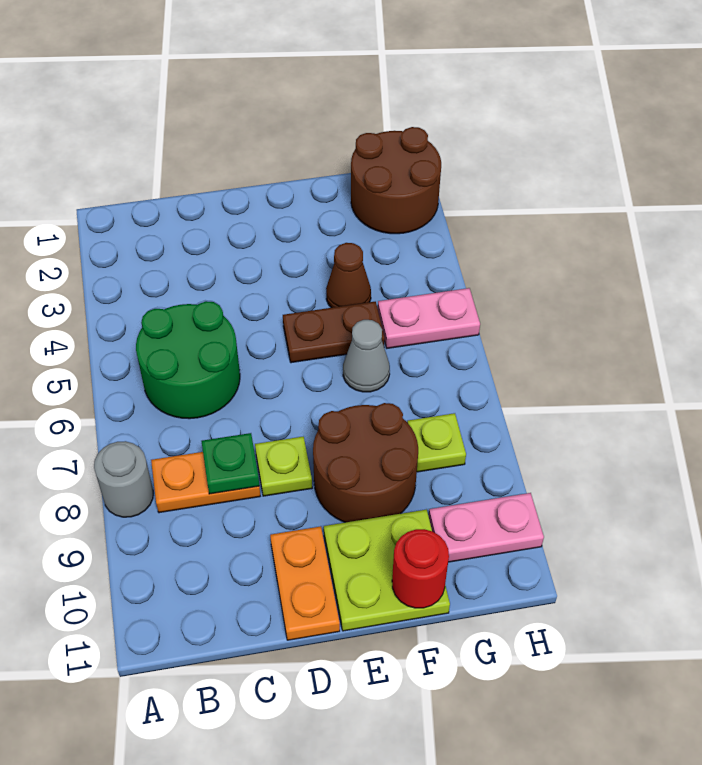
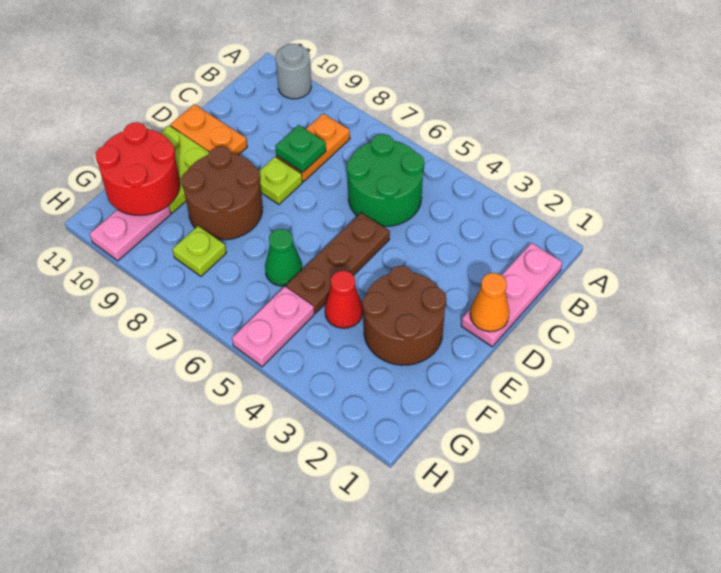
grey 1x1 round brick [94,441,153,517] -> grey 1x1 round brick moved to [276,44,311,99]
none -> pink 1x3 plate [461,243,562,347]
none -> orange 1x1 cone [470,273,510,332]
brown 1x2 plate [283,302,385,363] -> brown 1x3 plate [286,213,390,313]
brown 1x1 cone [326,243,371,308] -> red 1x1 cone [325,271,363,328]
grey 1x1 cone [343,320,390,392] -> green 1x1 cone [265,229,302,286]
red 1x1 round brick [392,529,449,608] -> red 2x2 round brick [96,122,180,215]
brown 2x2 round brick [351,127,441,234] -> brown 2x2 round brick moved to [363,266,446,365]

